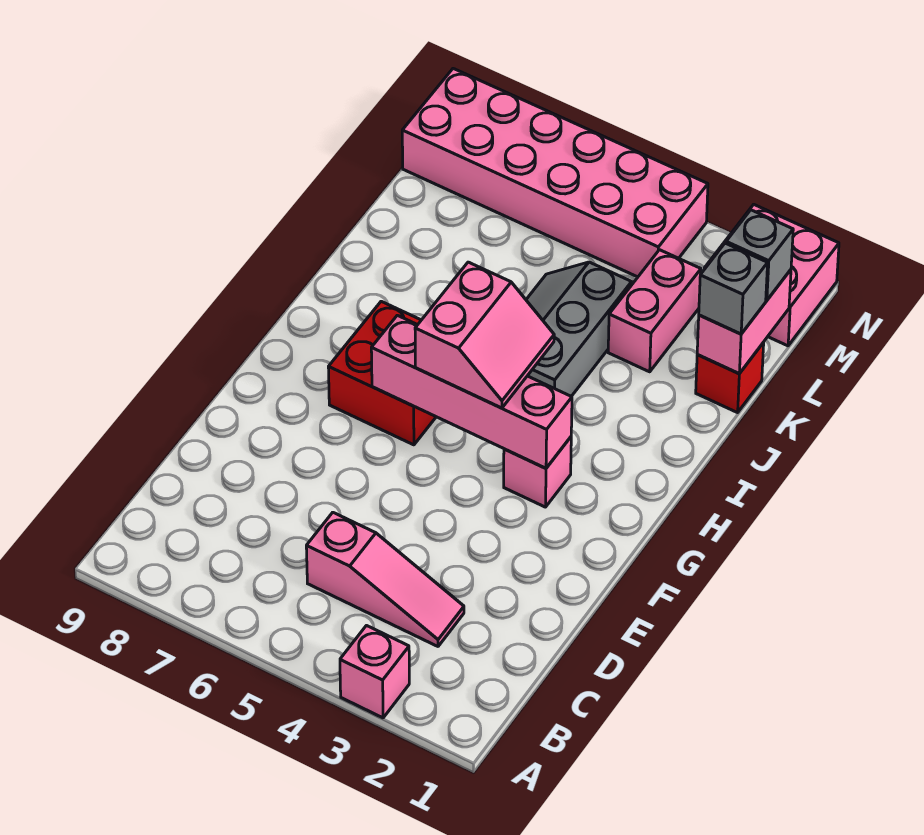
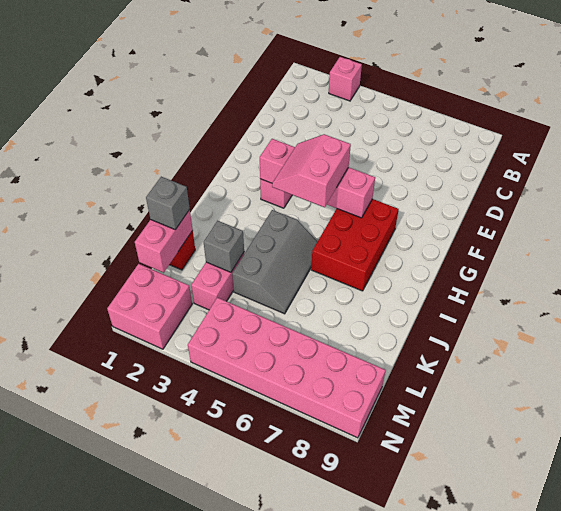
pink 1x3 slope [306,513,464,646] -> none
red 2x2 brick [328,301,436,445] -> red 2x3 brick [311,199,399,291]
grey 1x1 brick [726,210,793,300] -> grey 1x1 brick moved to [204,221,244,272]

